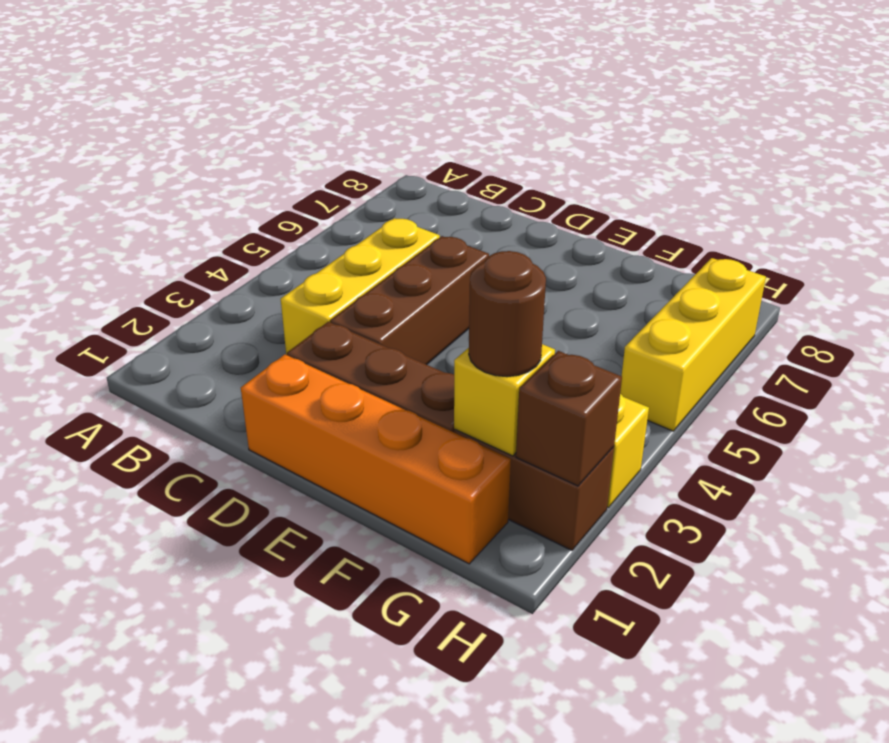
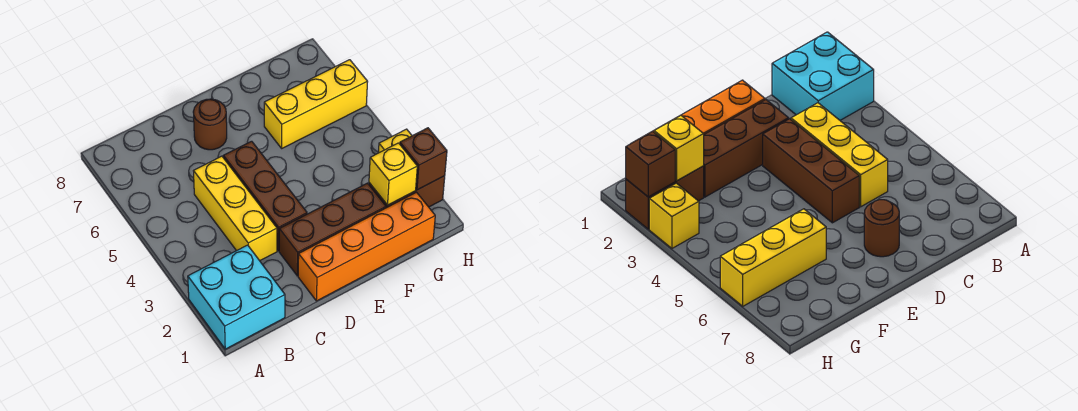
none -> cyan 2x2 brick [188,245,285,349]
brown 1x1 round brick [469,251,546,377] -> brown 1x1 round brick moved to [193,99,227,150]
yellow 1x3 brick [620,258,766,431] -> yellow 1x3 brick turned to [264,60,368,148]

